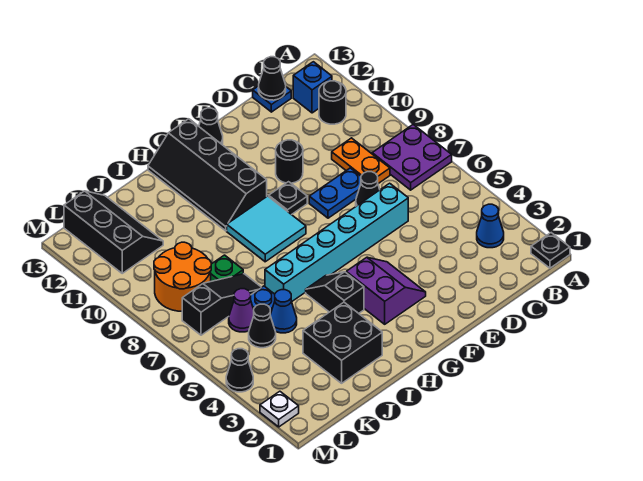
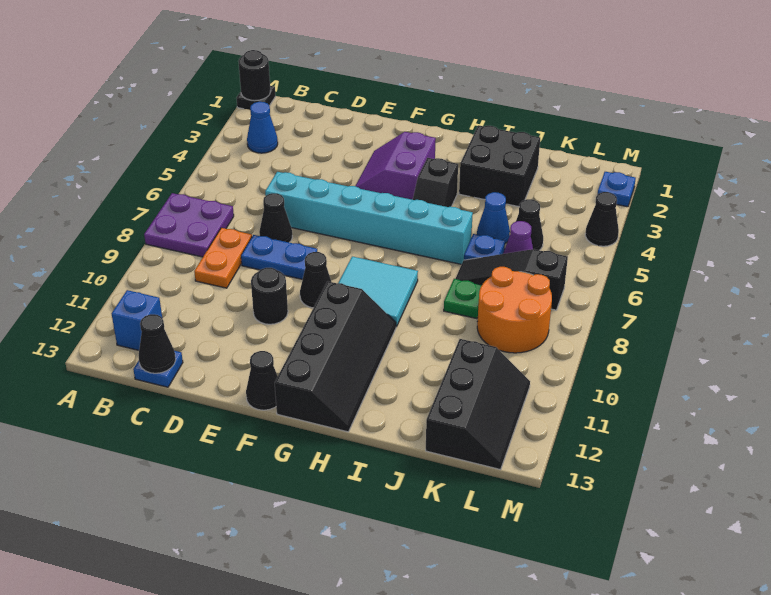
black 1x1 round brick [319,81,346,124] -> black 1x1 round brick moved to [238,50,271,101]
black 1x1 plate [269,182,307,215] -> black 1x1 cone [300,252,331,308]
black 2x3 slope [64,191,163,273] -> black 2x3 slope turned to [426,339,530,470]
white 1x1 plate [260,391,299,427] -> blue 1x1 plate [597,172,636,207]

